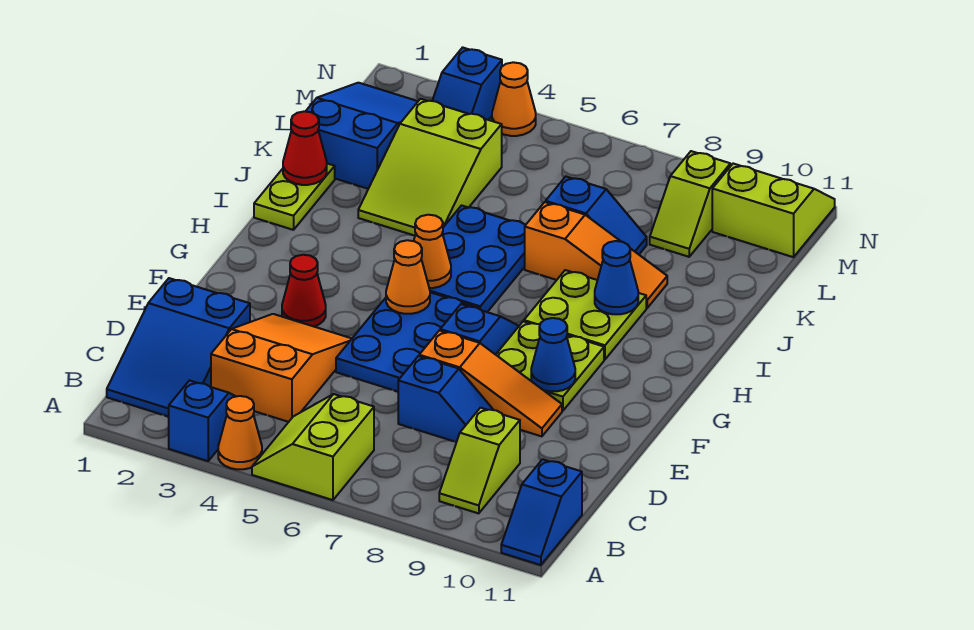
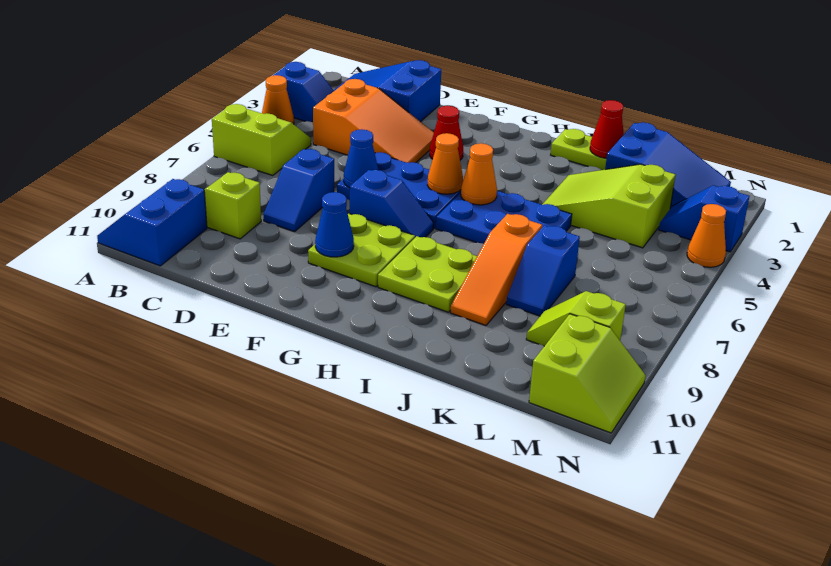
blue 1x2 slope [501,459,582,565] -> blue 2x2 slope [97,179,207,266]
orange 1x3 slope [419,330,562,436] -> none
blue 1x1 cone [595,241,638,314] -> blue 1x1 cone moved to [344,129,378,188]

